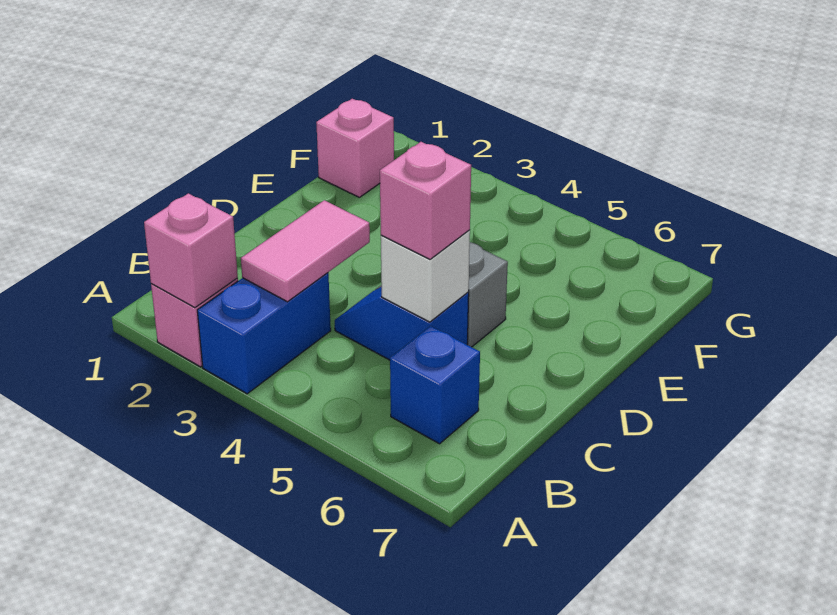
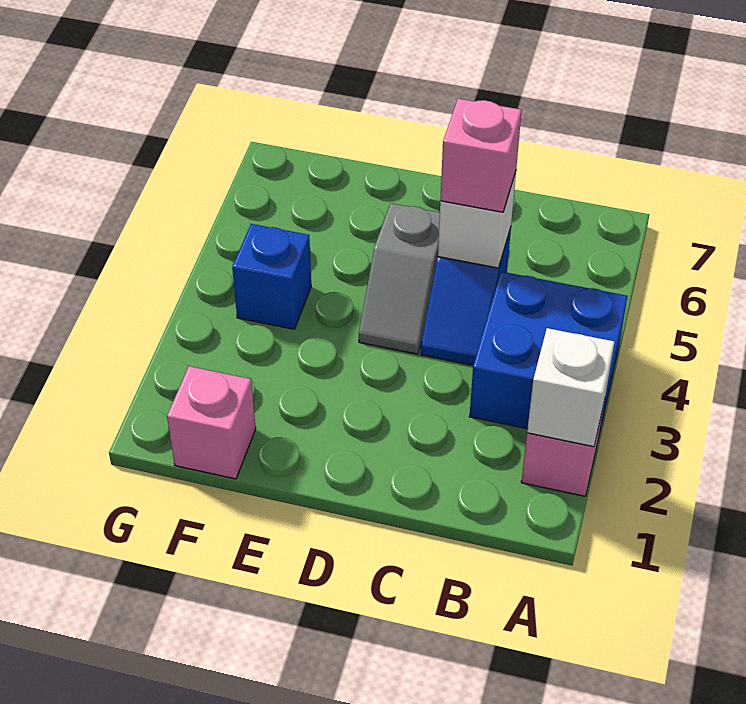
pink 1x1 brick [144,193,238,308] -> white 1x1 brick [527,328,614,447]
blue 1x2 brick [197,273,331,394] -> blue 2x2 brick [469,272,628,438]
pink 1x2 tile [241,200,370,302] -> none
blue 1x1 brick [390,326,480,444] -> blue 1x1 brick moved to [232,224,311,329]

